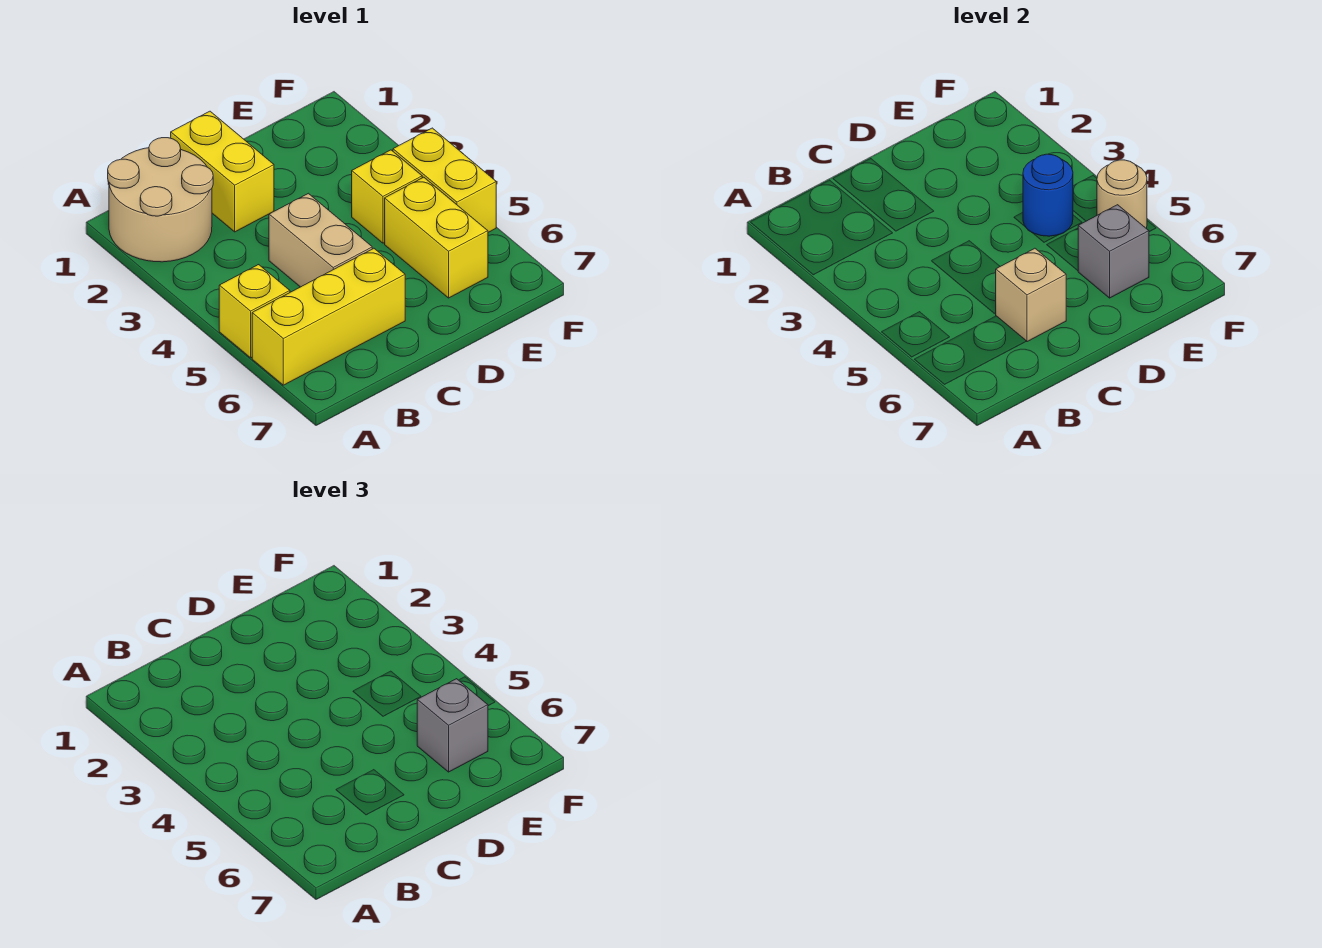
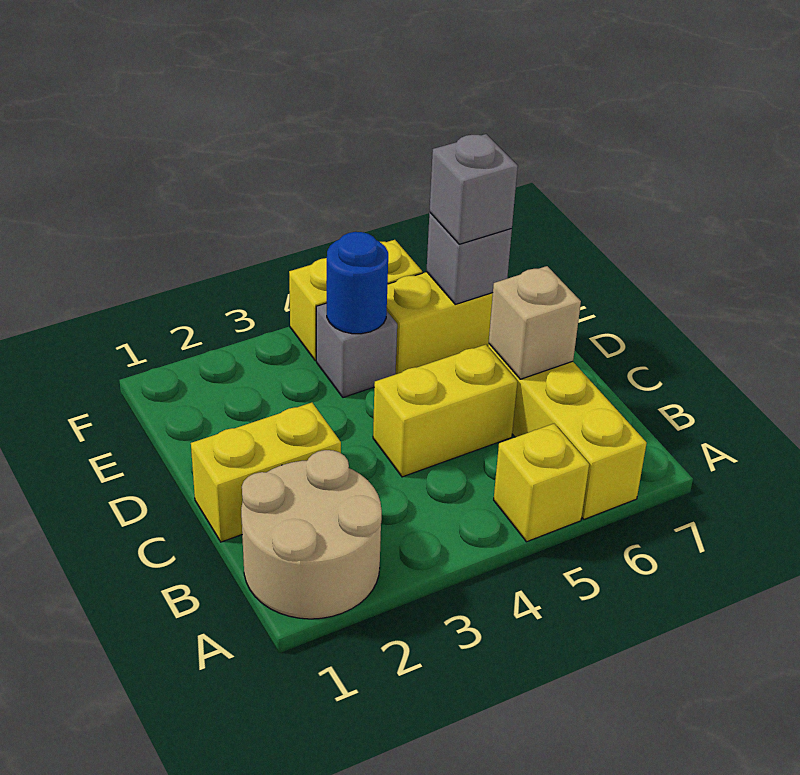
tan 1x2 brick [269,193,372,287] -> yellow 1x2 brick [373,345,518,477]
yellow 1x1 brick [352,150,422,243] -> grey 1x1 brick [316,303,397,398]
tan 1x1 round brick [1097,160,1147,228] -> none

